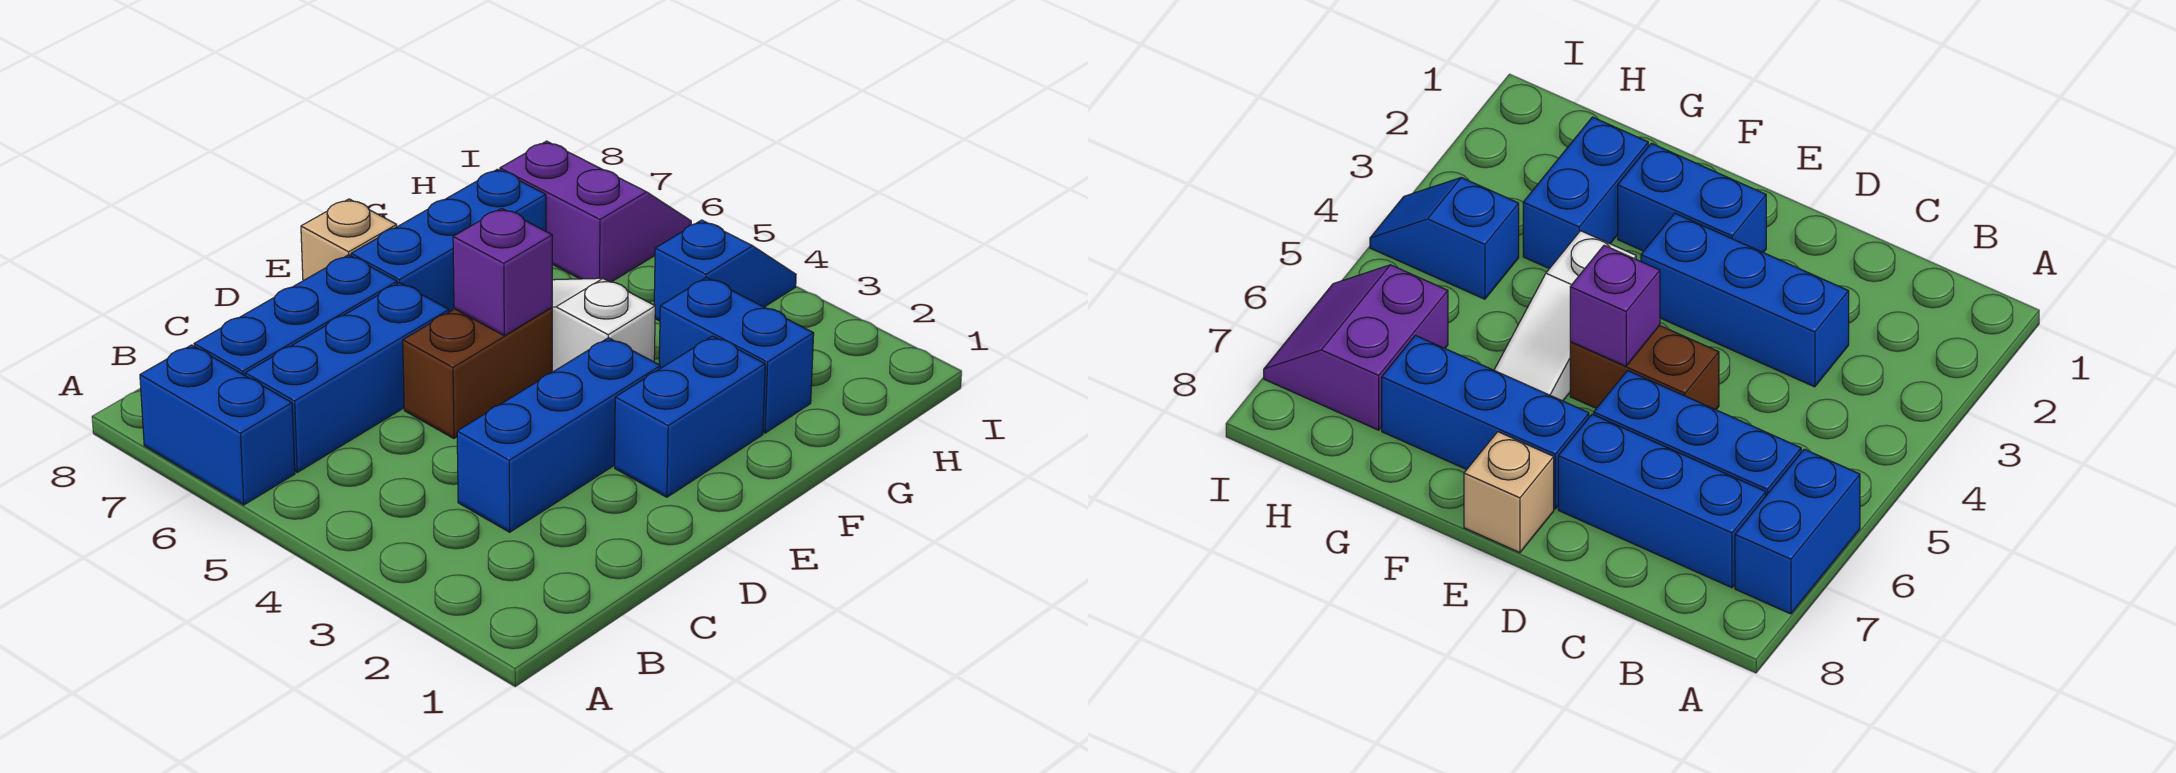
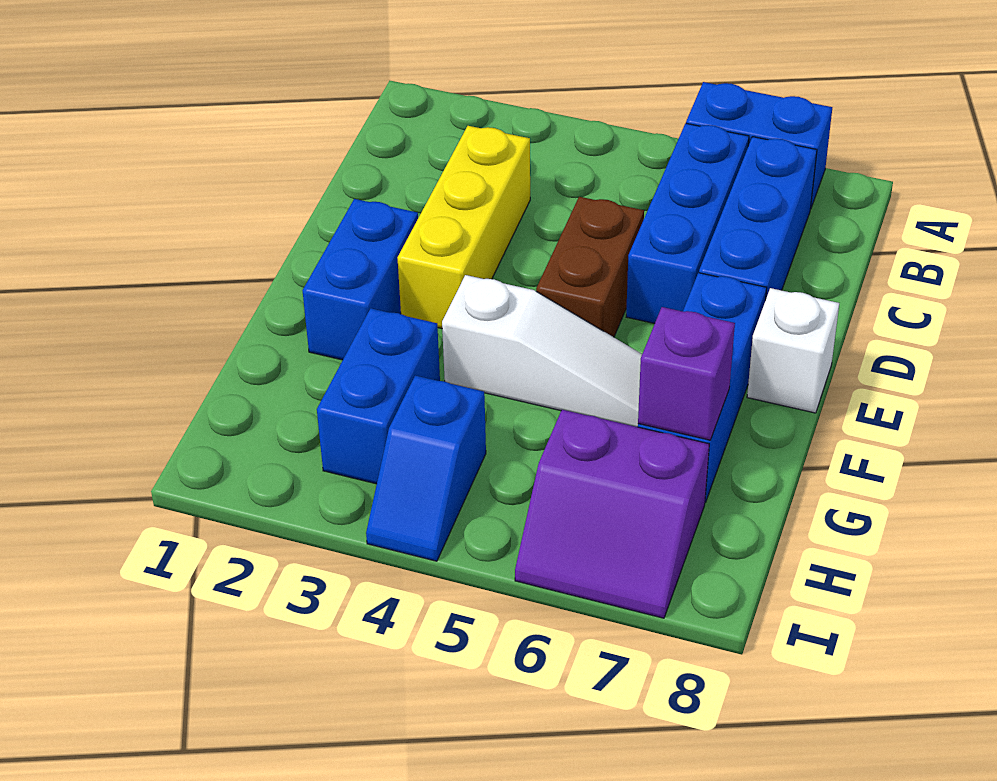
blue 1x3 brick [457,338,660,532] -> yellow 1x3 brick [398,126,530,328]
purple 1x1 brick [453,208,552,336] -> purple 1x1 brick moved to [638,307,735,440]
tan 1x1 brick [301,199,397,281] -> white 1x1 brick [747,288,839,413]
blue 1x2 brick [659,277,814,433] -> blue 1x2 brick turned to [317,308,440,484]

